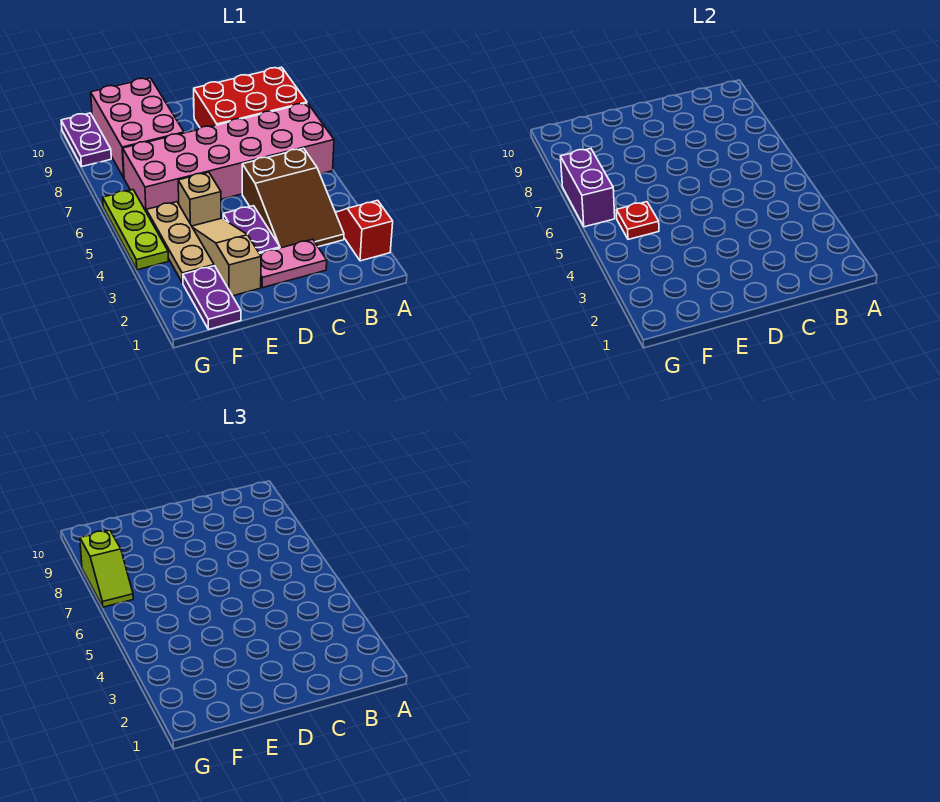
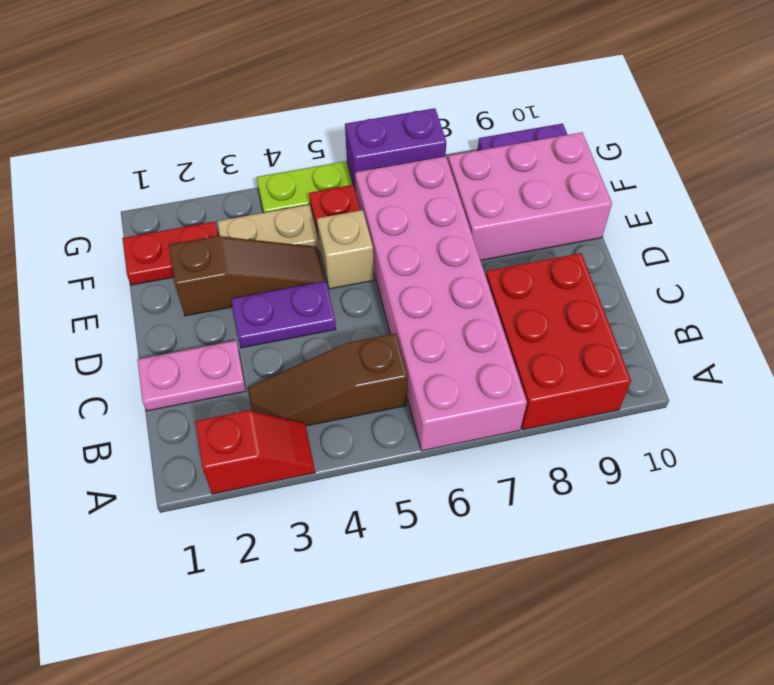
brown 2x3 slope [242,148,344,248] -> brown 1x3 slope [248,333,408,426]
pink 1x2 plate [260,239,327,288] -> pink 1x2 plate turned to [137,341,246,411]
tan 1x3 slope [192,218,261,296] -> brown 1x3 slope [169,236,325,316]
purple 1x2 plate [183,266,241,330] -> red 1x2 plate [122,222,218,285]
lime 1x2 slope [80,530,133,607] -> none

